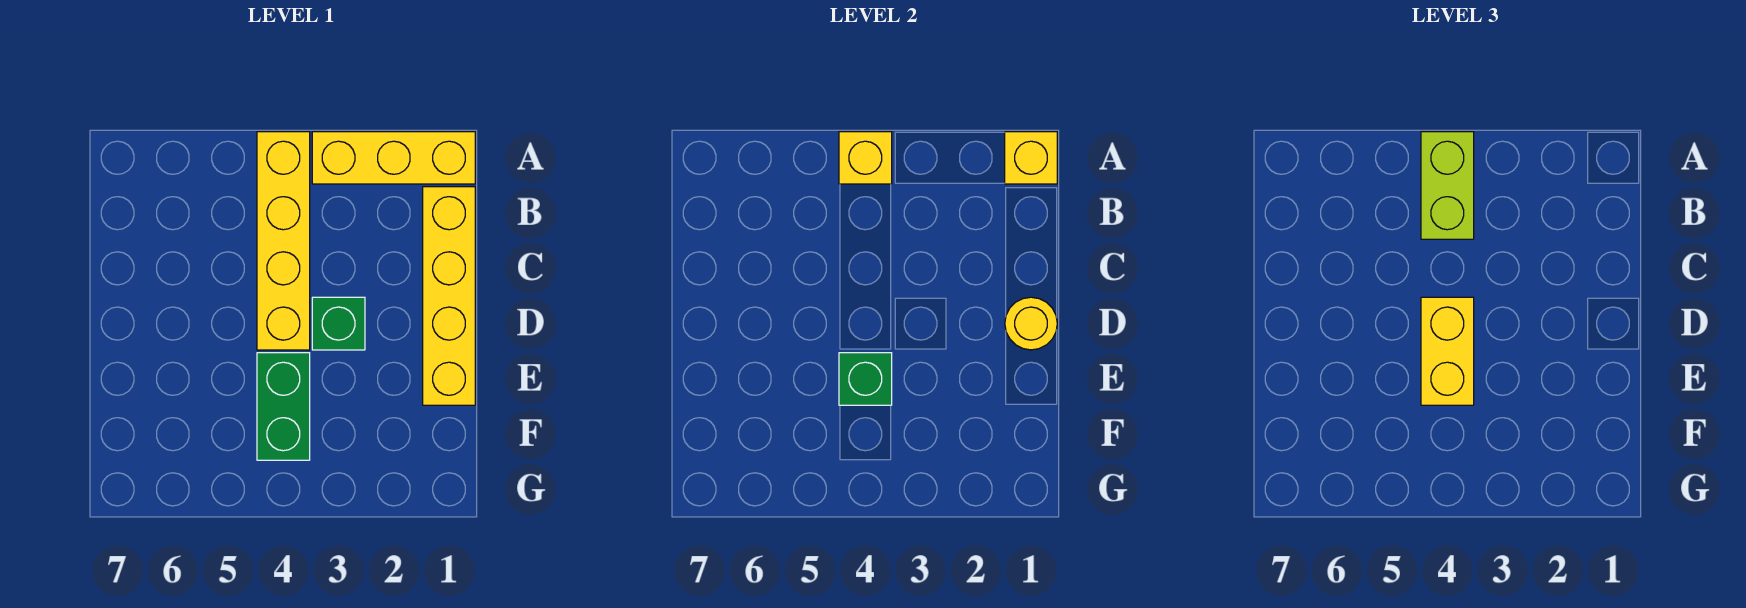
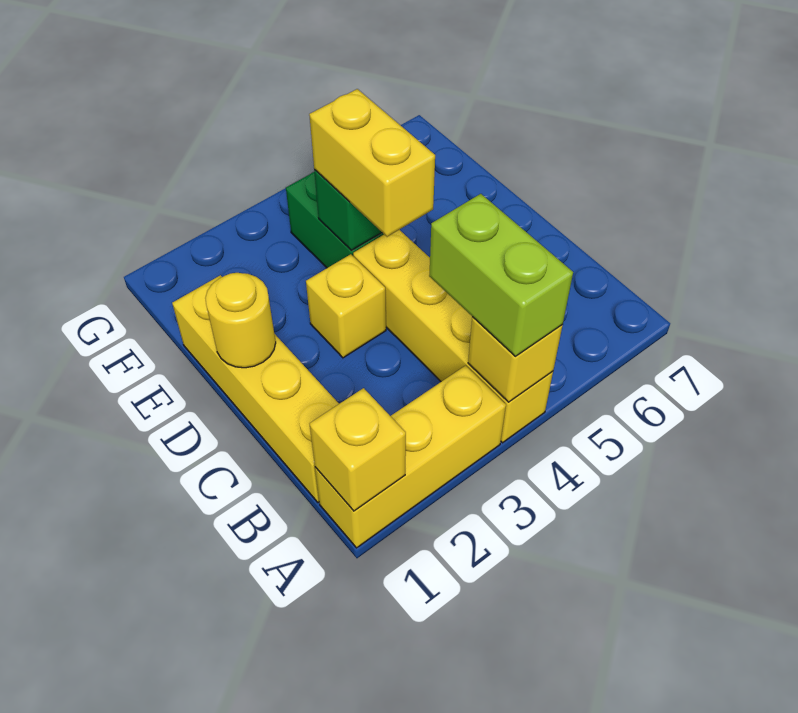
green 1x1 brick [312,297,365,350] -> yellow 1x1 brick [306,254,386,358]

